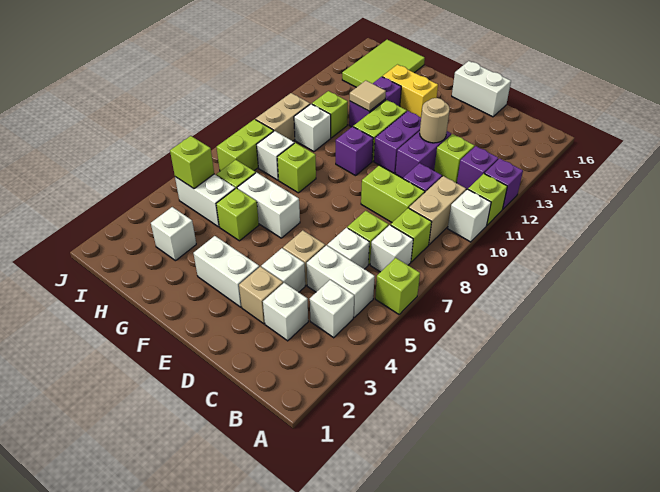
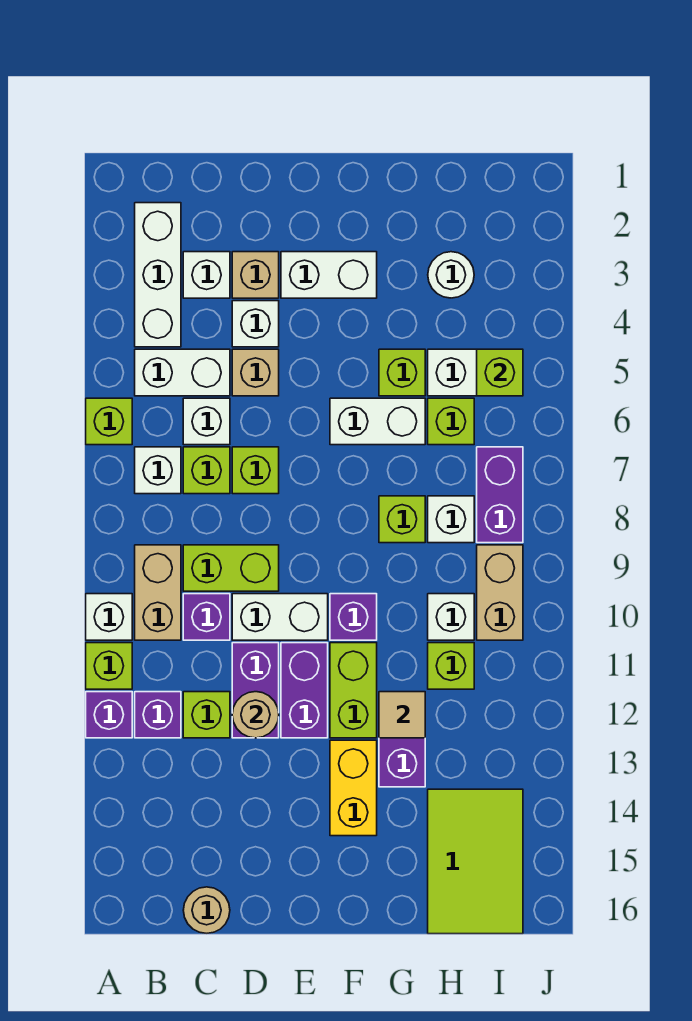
white 1x1 brick [310,280,354,338] -> white 1x3 brick [135,203,181,347]
lime 1x1 brick [391,208,432,262] -> lime 1x1 brick moved to [232,447,279,494]
none -> tan 1x1 round brick [183,887,230,933]
white 1x2 brick [452,61,511,117] -> white 1x2 brick moved to [232,594,328,640]
yellow 1x2 brick [382,65,438,117] -> yellow 1x2 brick turned to [330,740,377,836]
white 1x1 brick [151,207,196,261] -> white 1x1 round brick [428,252,474,298]
lime 1x2 brick [217,119,274,171] -> purple 1x2 brick [477,447,523,543]

